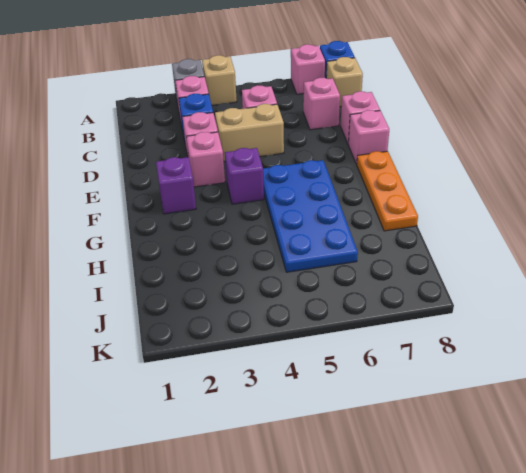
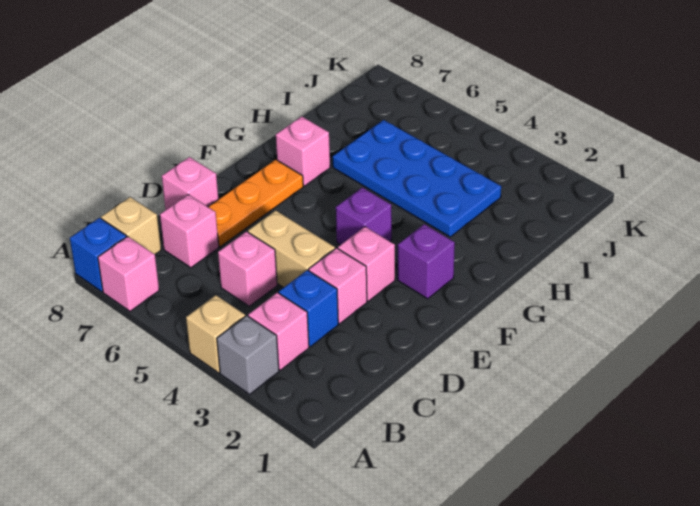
pink 1x1 brick [348,110,389,164] -> pink 1x1 brick moved to [276,117,330,186]
blue 2x4 plate [263,160,358,272] -> blue 2x4 plate turned to [333,120,501,237]
orange 1x3 plate [357,151,418,231] -> orange 1x3 plate moved to [208,160,303,246]

